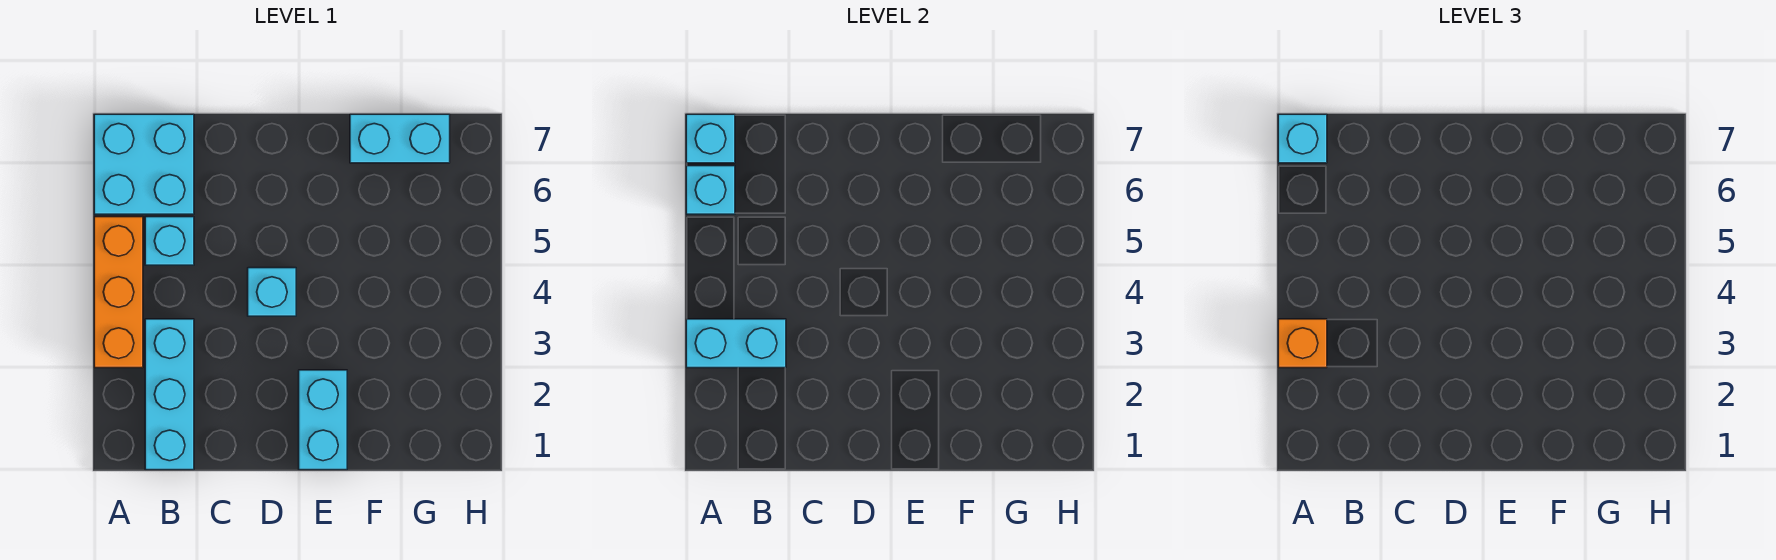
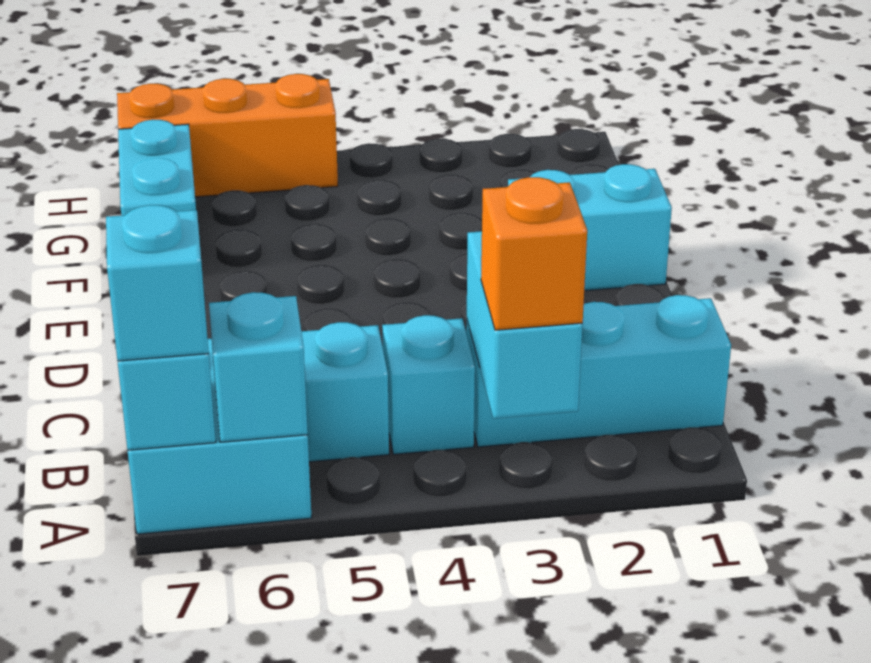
orange 1x3 brick [94,217,143,368] -> orange 1x3 brick moved to [117,74,338,197]
cyan 1x1 brick [248,268,296,316] -> cyan 1x1 brick moved to [382,315,475,454]

